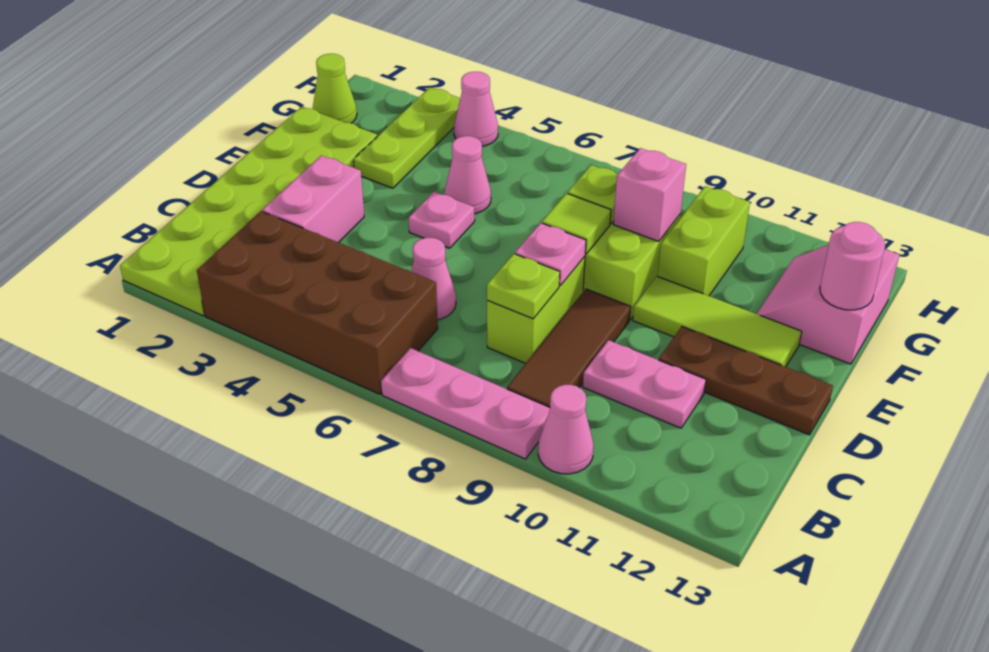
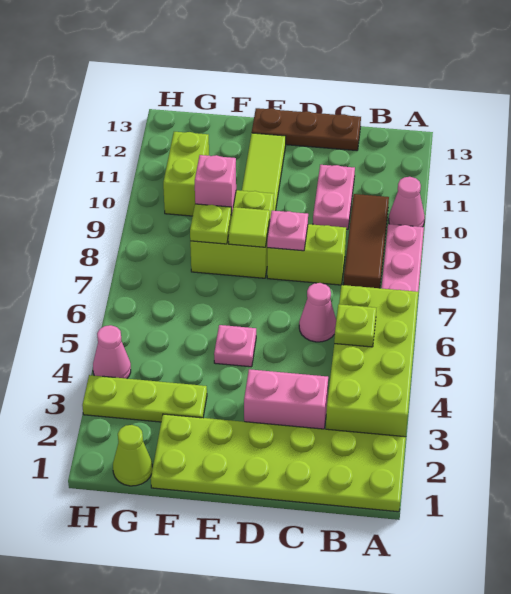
brown 2x4 brick [197,211,438,394] -> lime 2x4 brick [326,285,418,437]
brown 1x3 tile [507,289,631,407] -> brown 1x3 tile turned to [343,194,389,288]
lime 1x1 plate [487,254,560,319] -> lime 1x1 plate moved to [334,304,376,347]
brown 1x3 plate [659,327,833,435] -> brown 1x3 plate turned to [252,108,361,151]
pink 1x1 cone [444,136,491,214] -> none
lime 1x2 brick [658,186,750,296] -> lime 1x2 brick turned to [163,132,209,216]
pink 2x2 slope [757,245,899,364] -> none
pink 1x1 round brick [820,222,885,310] -> none

